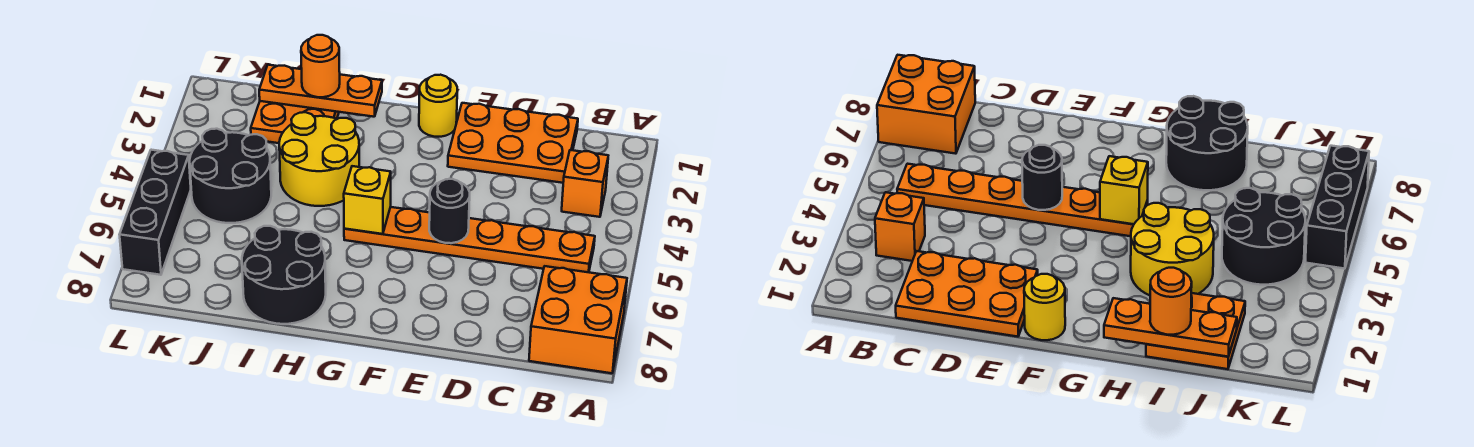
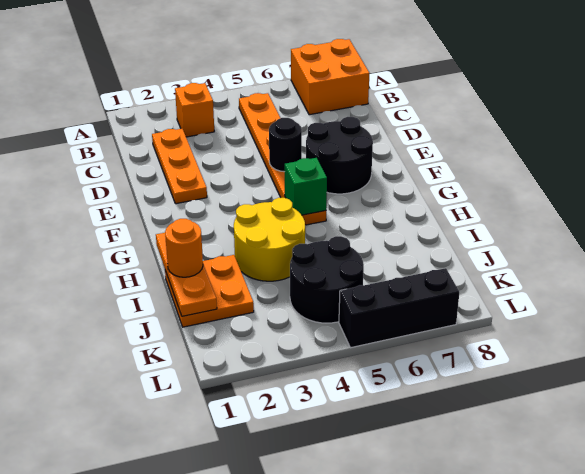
orange 2x3 plate [448,103,578,183] -> orange 1x3 plate [152,129,207,204]
yellow 1x1 round brick [419,75,457,137] -> none
yellow 1x1 brick [344,166,391,234] -> green 1x1 brick [285,158,327,215]
black 2x2 round brick [242,226,326,324] -> black 2x2 round brick moved to [306,117,373,194]

